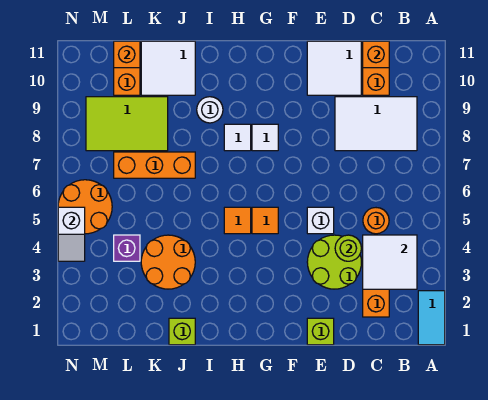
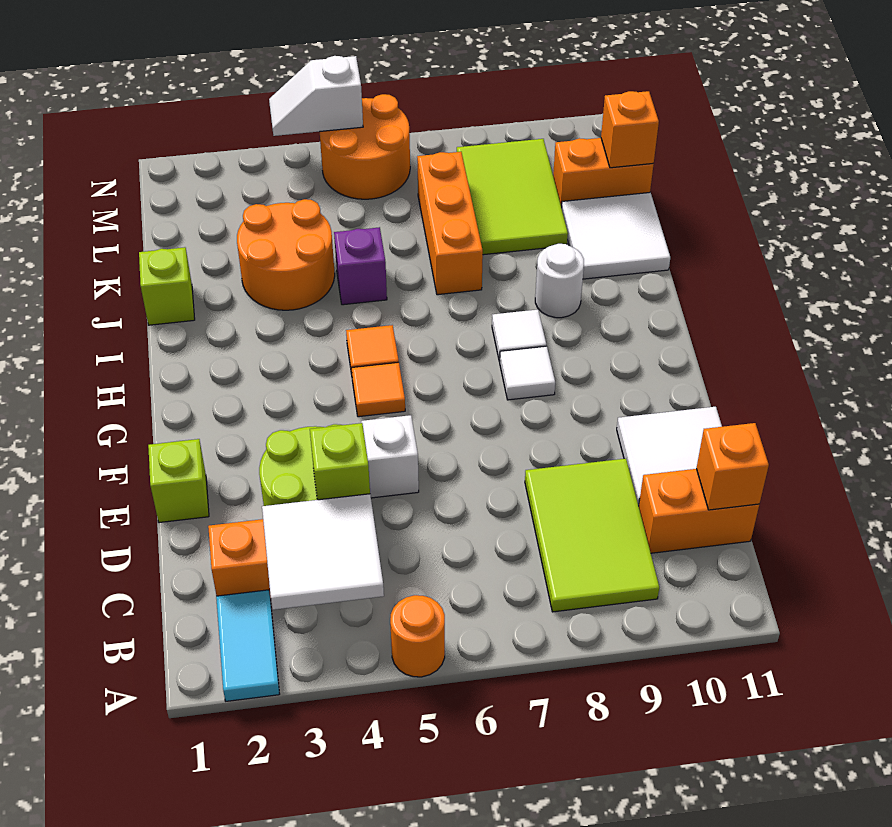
cyan 1x2 tile [418,291,445,345] -> cyan 1x2 tile turned to [216,590,279,701]
white 2x3 tile [335,97,417,151] -> lime 2x3 tile [525,459,659,612]
orange 1x1 round brick [363,208,389,234] -> orange 1x1 round brick moved to [390,595,445,677]
lime 1x1 round brick [335,235,361,261] -> lime 1x1 brick [310,423,370,500]
purple 1x1 brick [114,235,140,261] -> purple 1x1 brick moved to [334,227,387,305]

